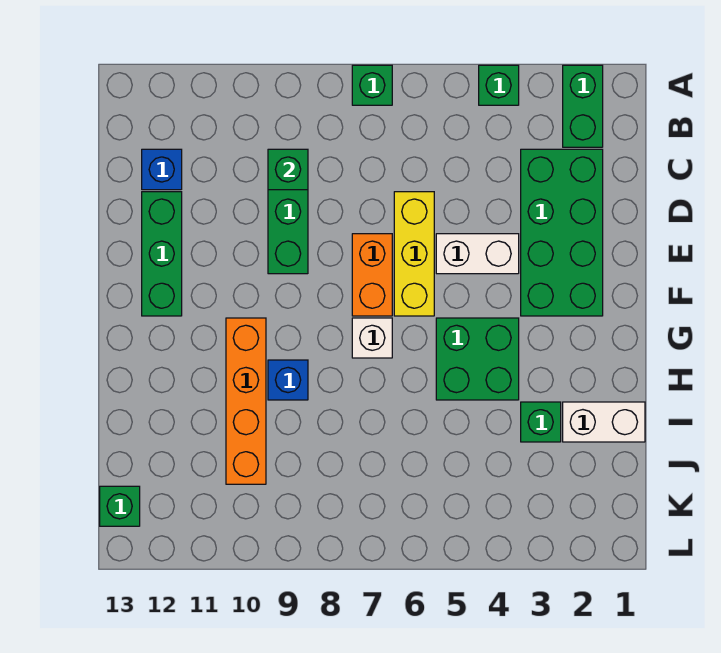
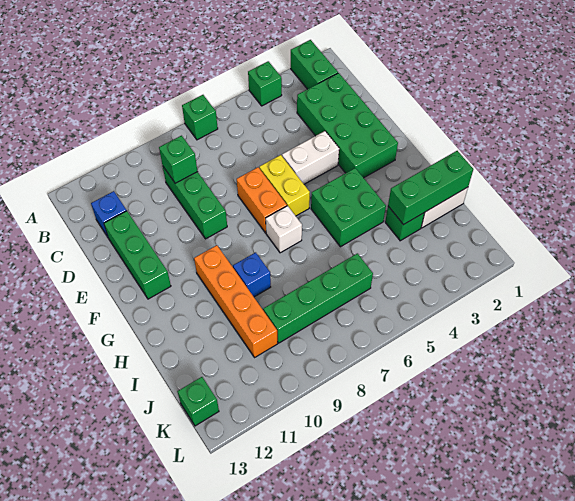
yellow 1x3 brick [394,192,434,316] -> yellow 1x2 brick [259,155,310,216]
none -> green 1x3 brick [388,151,473,225]
none -> green 1x4 brick [263,253,373,343]

